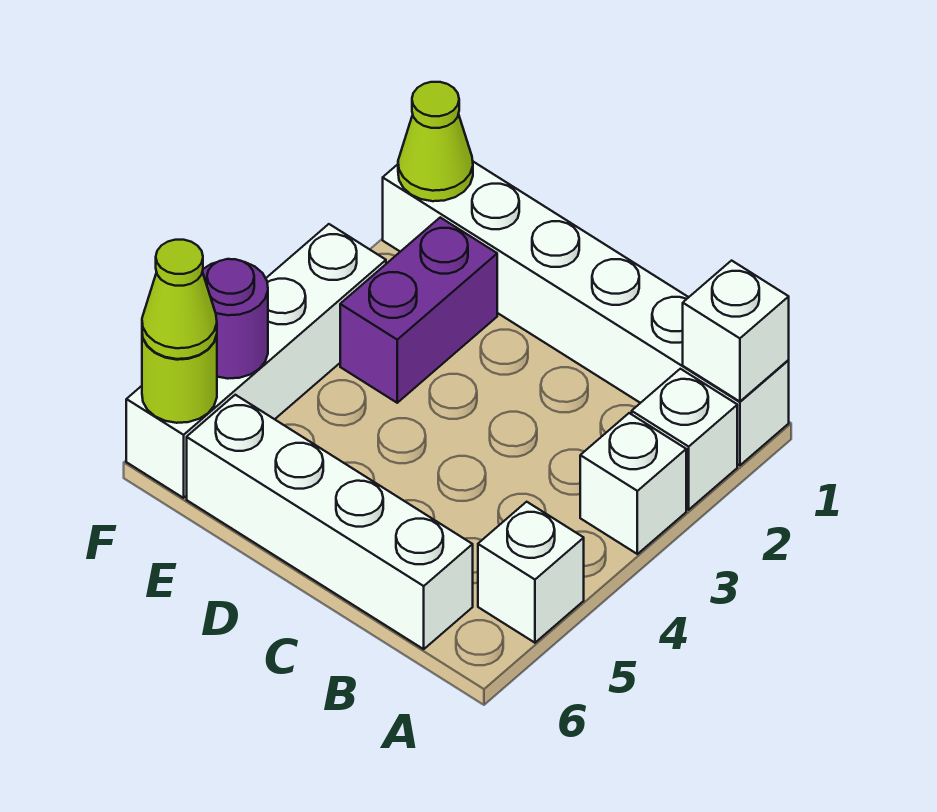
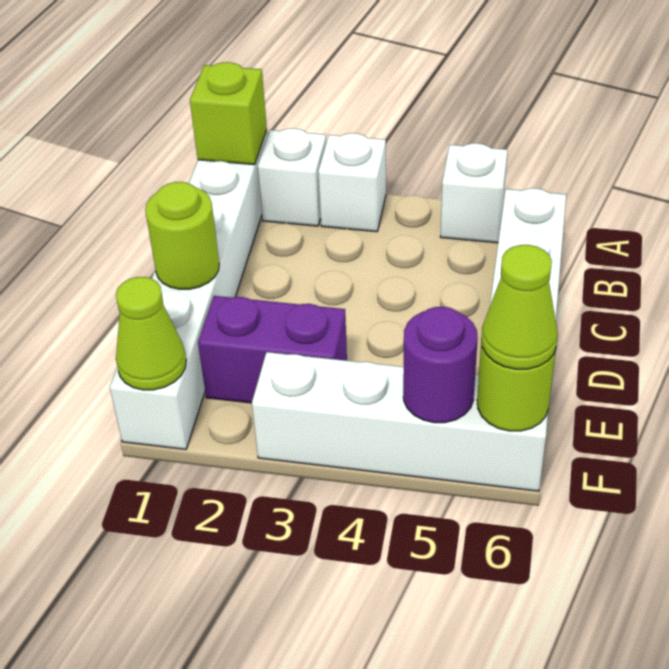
white 1x1 brick [683,261,789,402] -> lime 1x1 brick [190,62,267,165]
none -> lime 1x1 round brick [145,182,219,289]

